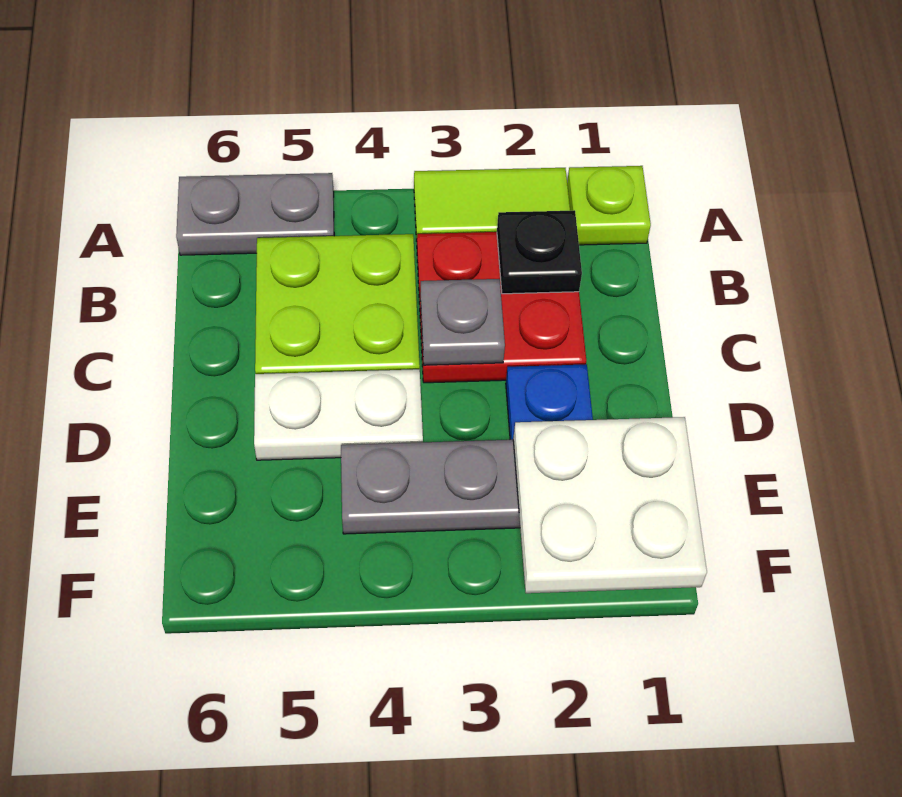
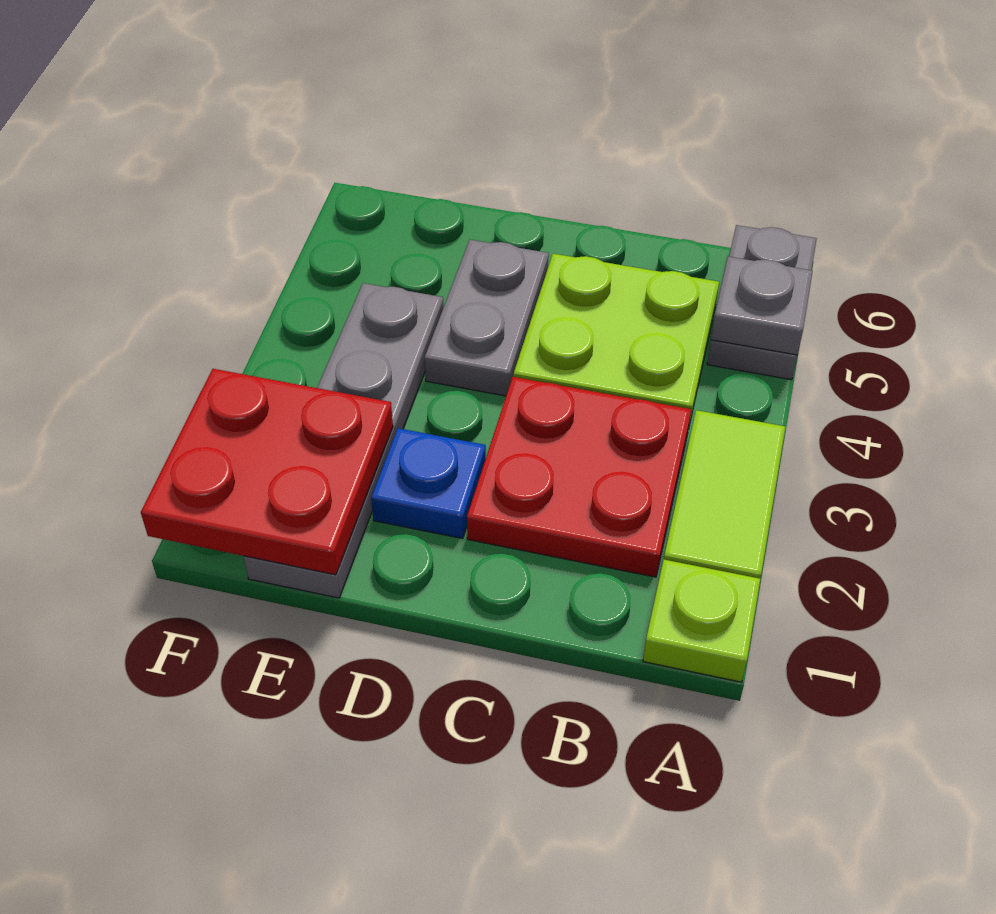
black 1x1 plate [497,210,582,294] -> none
grey 1x1 plate [420,279,505,365] -> grey 1x1 plate moved to [711,257,813,355]
white 1x2 plate [254,369,423,460] -> grey 1x2 plate [425,240,549,396]
white 2x2 plate [513,417,707,593] -> red 2x2 plate [141,369,393,575]

